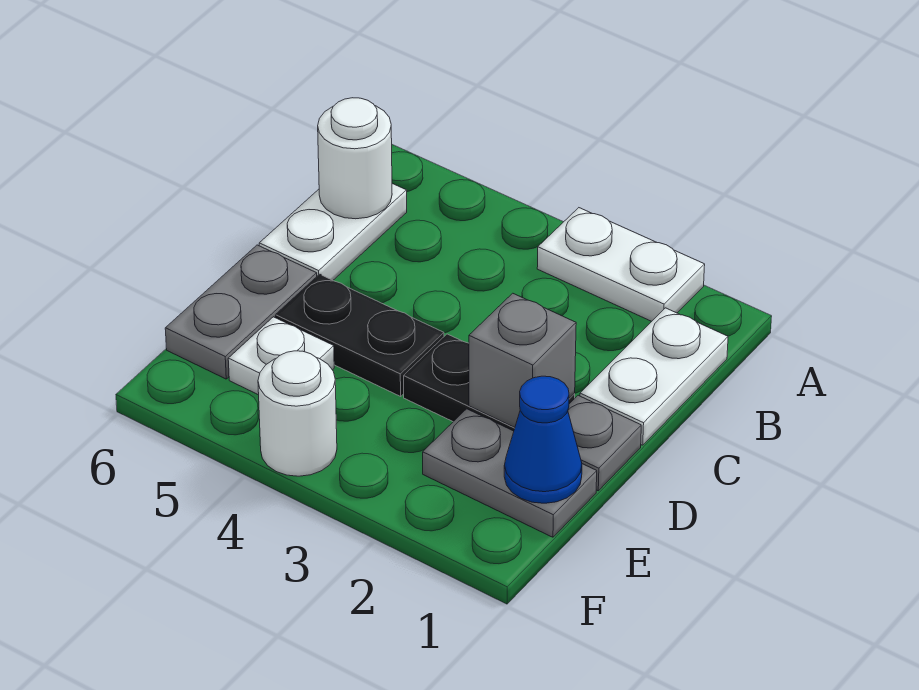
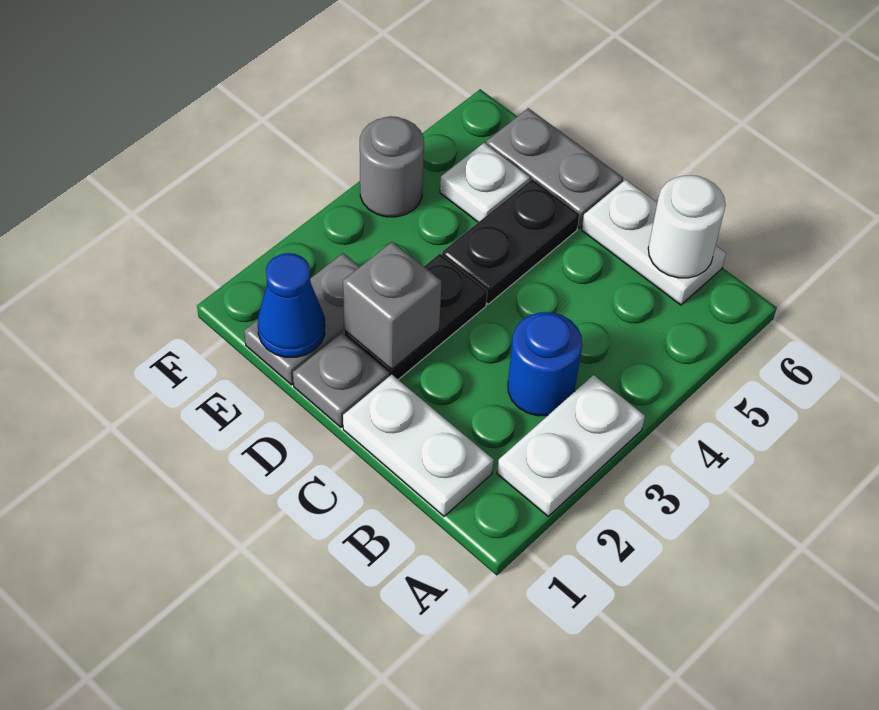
none -> blue 1x1 round brick [508,312,582,416]
white 1x1 round brick [258,351,337,476] -> grey 1x1 round brick [360,116,424,217]

